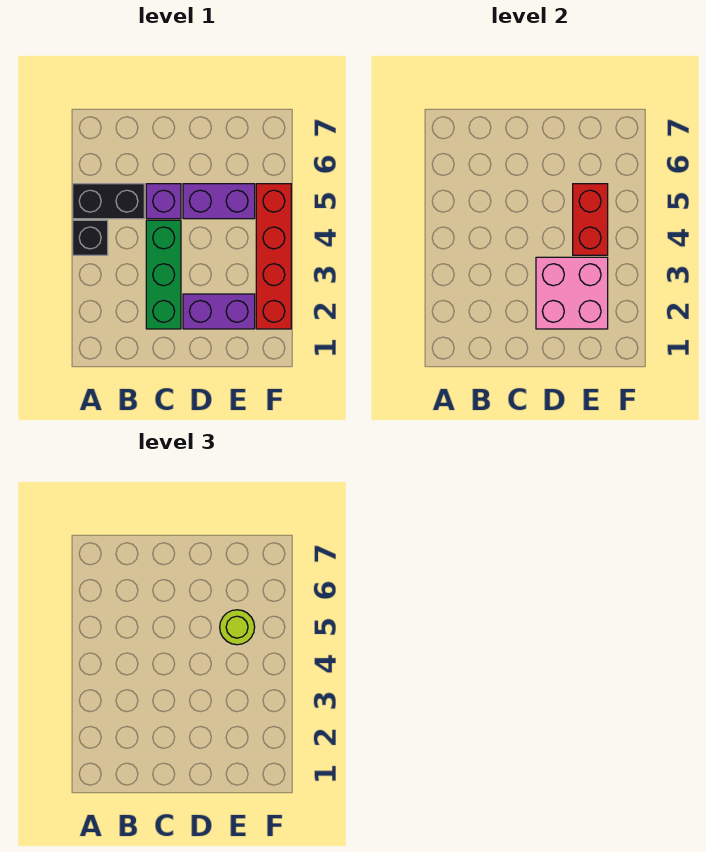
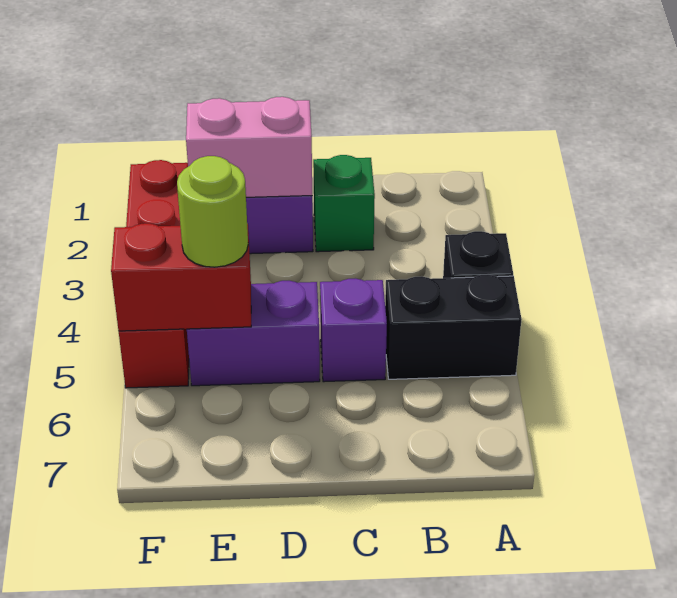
green 1x3 brick [146,220,181,329] -> green 1x1 brick [313,155,375,252]
pink 2x2 brick [536,257,608,329] -> pink 1x2 brick [186,97,312,197]
red 1x2 brick [573,184,608,255] -> red 1x2 brick turned to [111,223,251,331]

